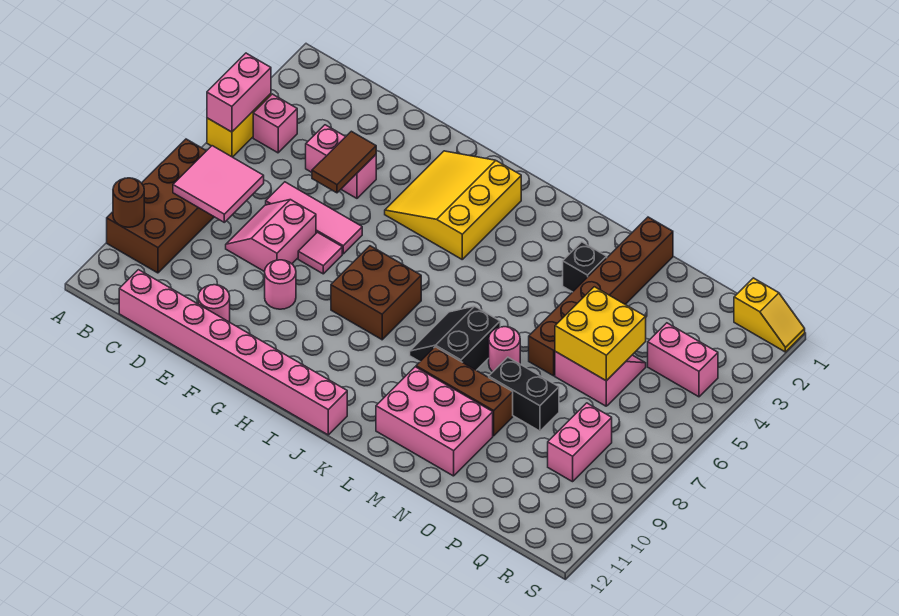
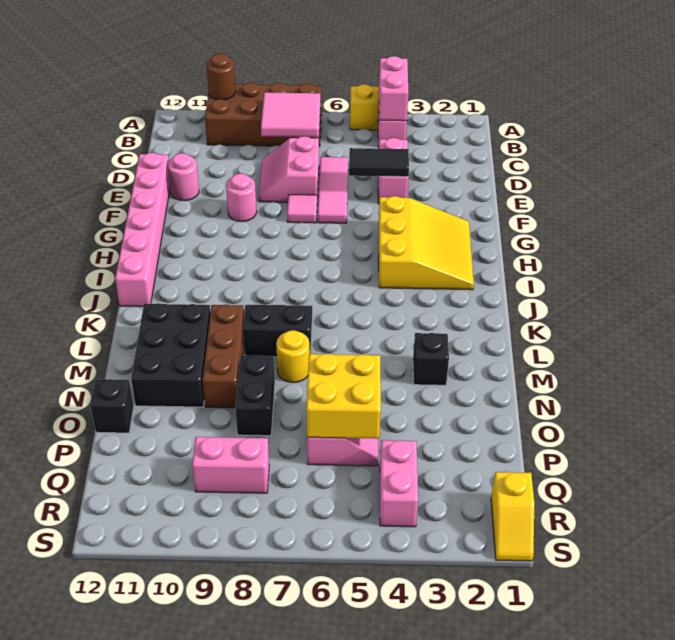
pink 1x2 brick [207,53,271,132] -> pink 1x2 brick turned to [379,56,408,121]
pink 1x8 brick [119,270,347,435] -> pink 1x6 brick [115,153,170,307]
pink 2x2 slope [226,200,316,272] -> pink 2x2 slope turned to [259,136,319,202]
brown 1x2 tile [312,131,376,193] -> black 1x2 tile [349,148,409,177]
yellow 3x3 slope [385,151,521,259] -> yellow 3x3 slope turned to [379,196,474,290]
brown 2x2 brick [331,246,421,340] -> none
pink 2x3 brick [376,367,493,476] -> black 2x3 brick [131,303,210,407]
pink 1x1 round brick [489,327,520,372] -> yellow 1x1 round brick [276,330,310,383]
brown 1x6 brick [529,217,673,376] -> none
none -> black 1x1 brick [90,379,134,433]

